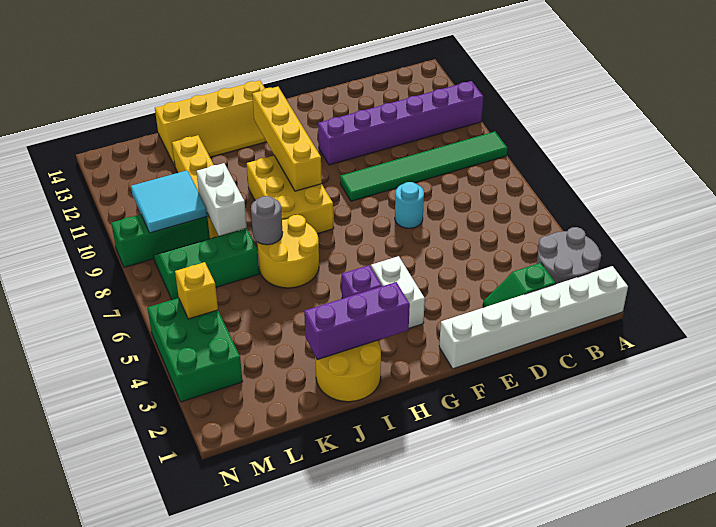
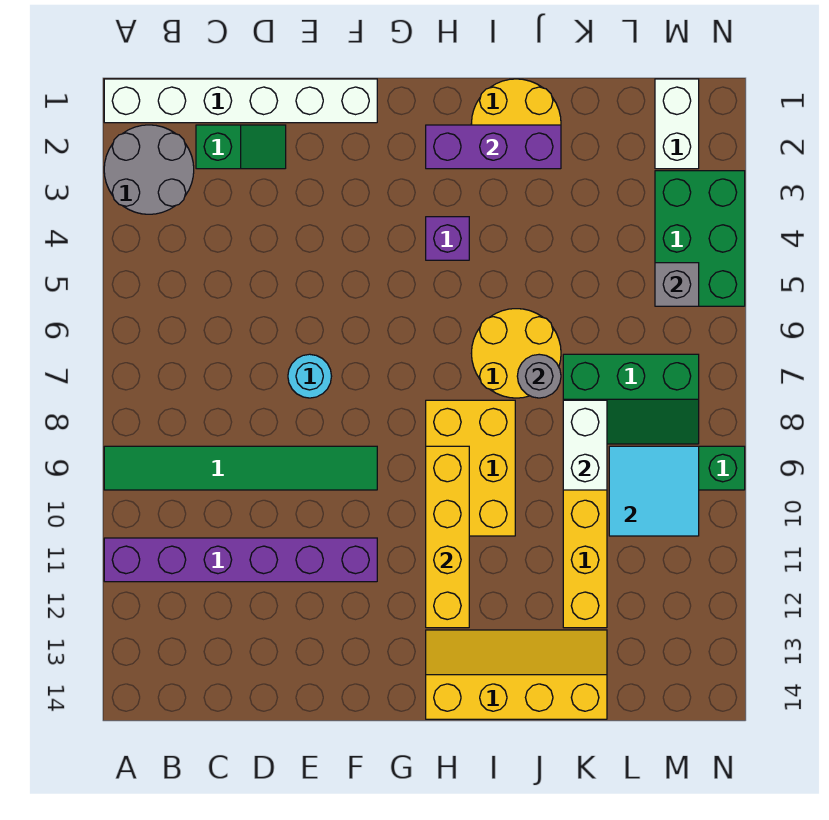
white 1x2 brick [371,256,425,328] -> white 1x2 brick moved to [655,79,699,169]
yellow 1x1 brick [175,262,218,319] -> grey 1x1 brick [655,263,699,306]

